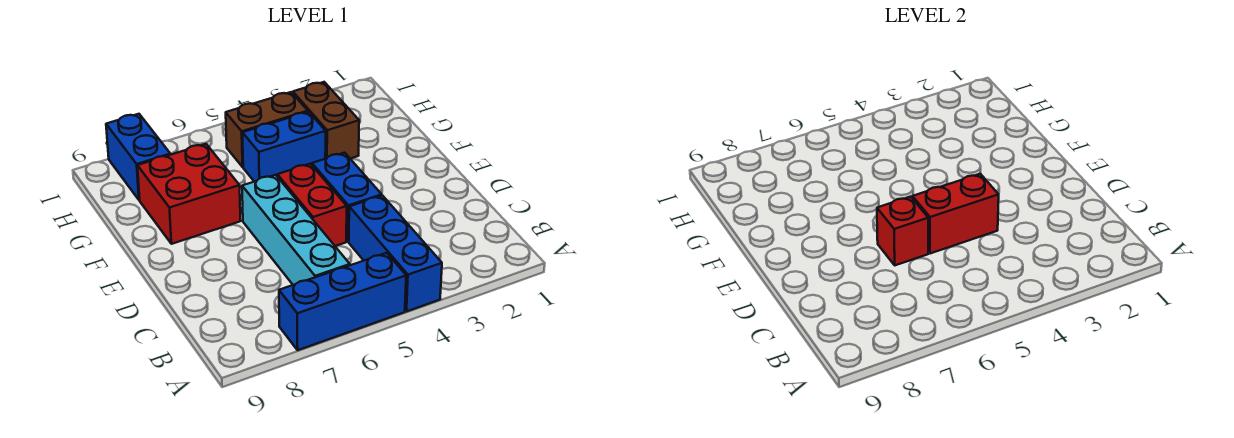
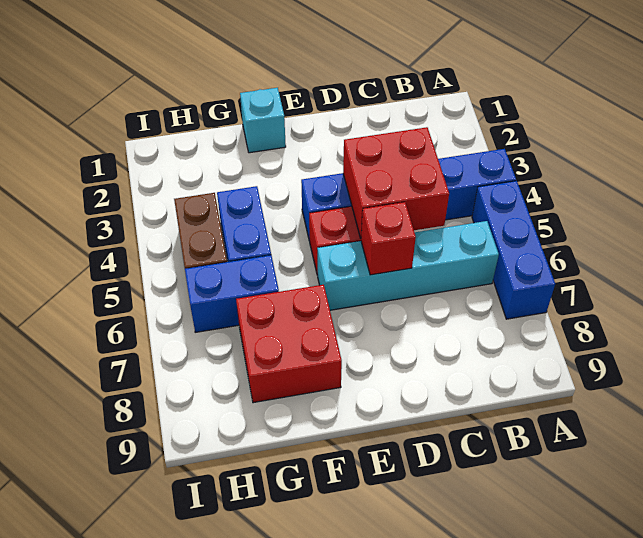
red 1x2 brick [912,174,999,254] -> red 2x2 brick [343,127,449,238]
none -> cyan 1x1 brick [240,88,286,153]
brown 1x2 brick [293,82,359,159] -> none
blue 1x2 brick [106,114,170,200] -> blue 1x2 brick moved to [185,255,279,332]

